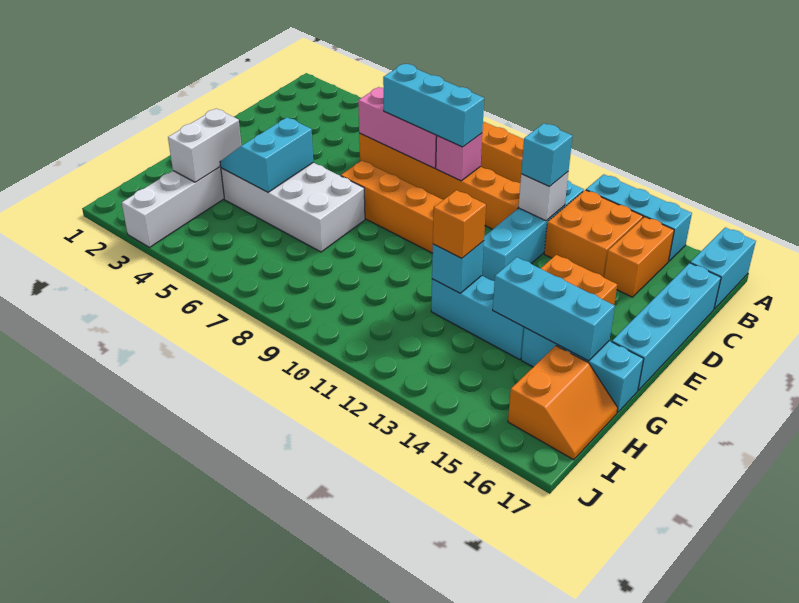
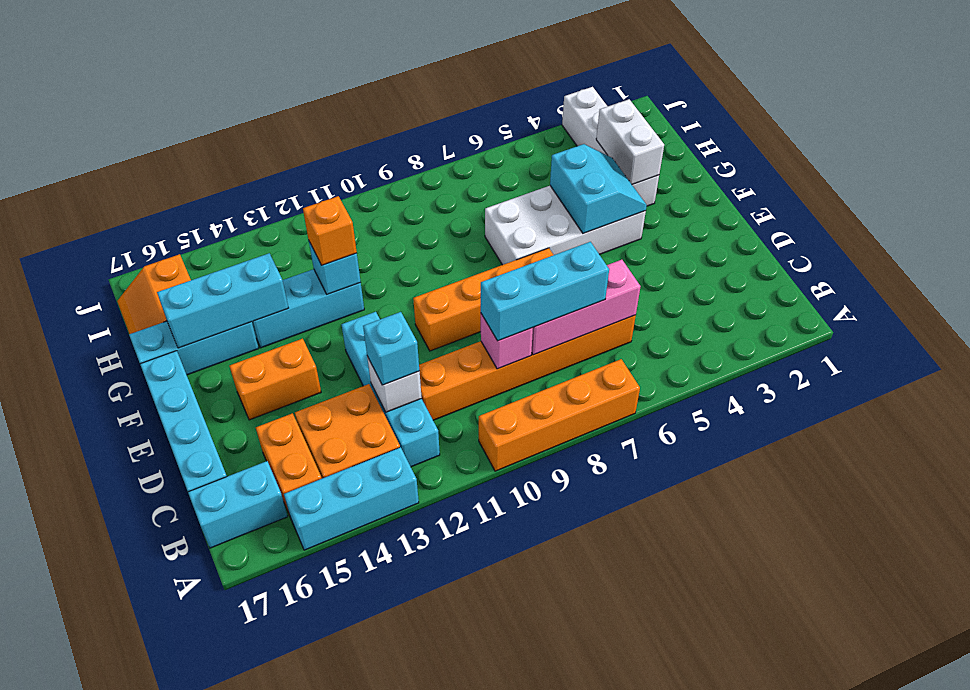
cyan 1x2 brick [690,228,756,309] -> cyan 1x2 brick turned to [188,461,288,548]

